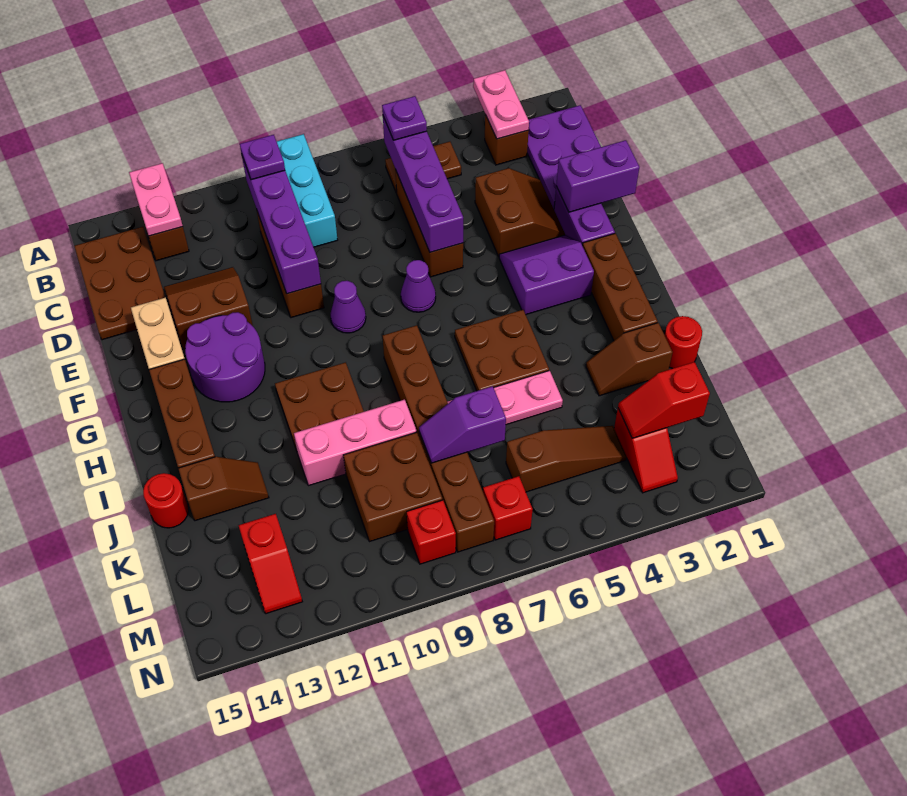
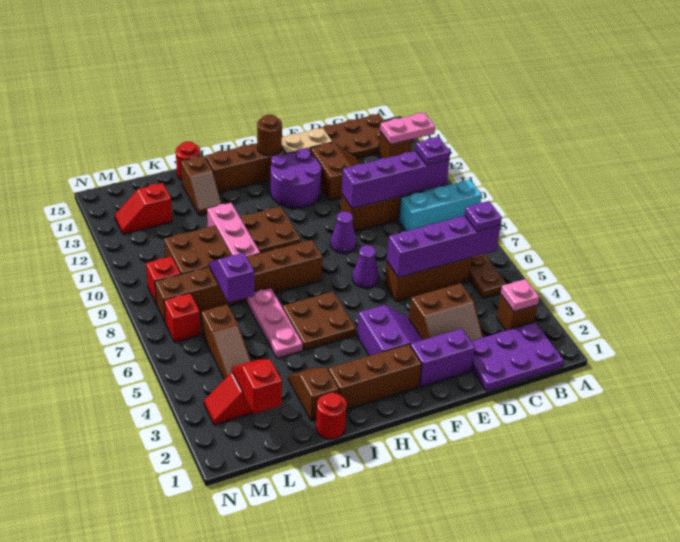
pink 1x2 plate [473,70,529,139] -> pink 1x1 plate [501,279,539,312]
purple 1x2 brick [556,140,639,212] -> none
none -> brown 1x1 round brick [257,115,282,156]

